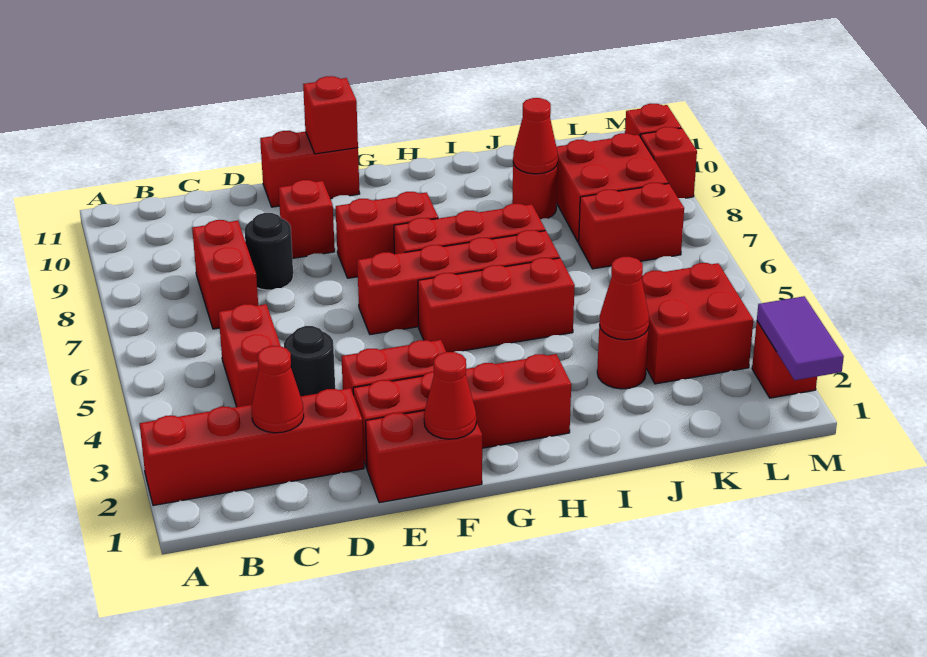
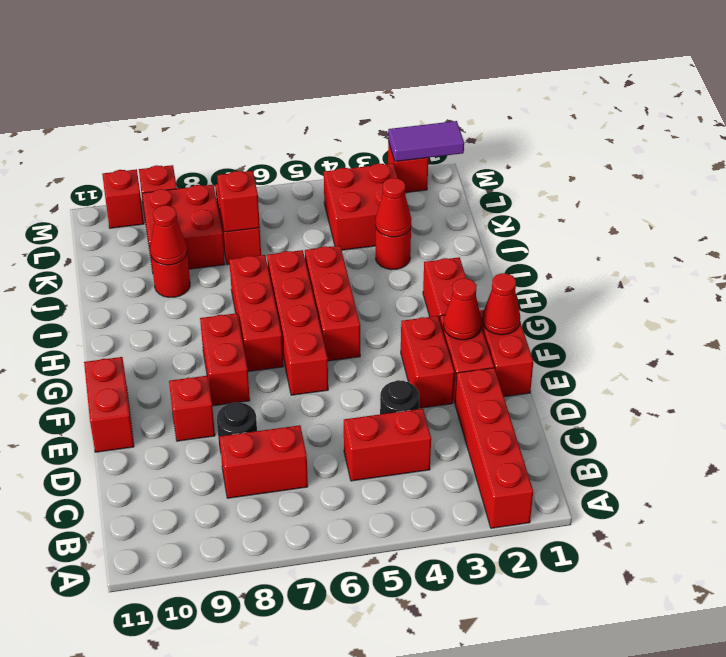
red 1x1 cone [251,346,304,433] -> red 1x1 cone moved to [444,278,482,340]
red 1x1 brick [303,76,358,154] -> red 1x1 brick moved to [217,171,260,232]

